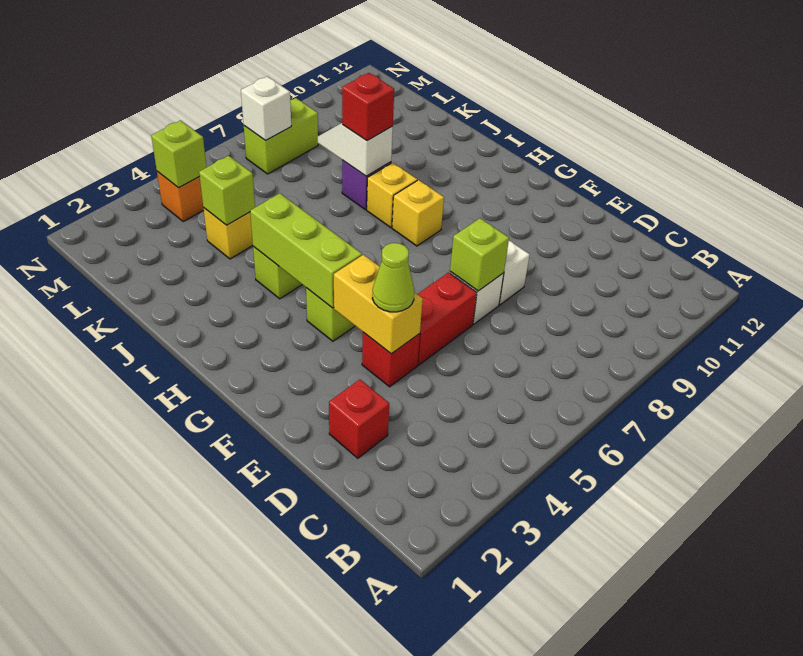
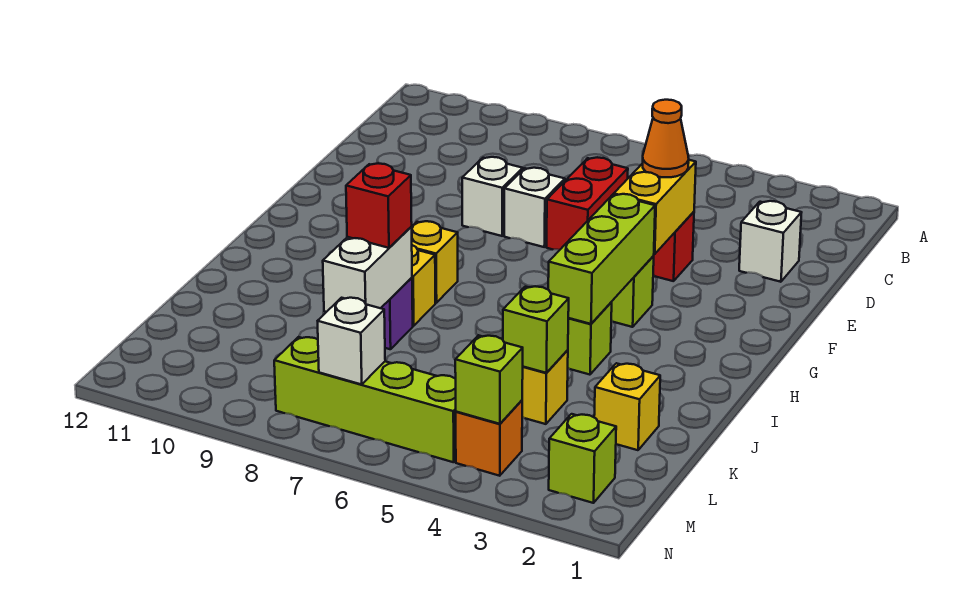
red 1x1 brick [329,379,389,458] -> white 1x1 brick [739,201,802,282]
lime 1x1 cone [372,243,414,312] -> orange 1x1 cone [642,100,689,177]
red 1x2 brick [418,272,477,365] -> red 1x2 brick turned to [547,157,628,250]
lime 1x1 brick [450,218,509,291] -> lime 1x1 brick moved to [549,414,616,503]
white 1x2 slope [318,123,393,176] -> white 1x2 brick [323,227,412,312]
none -> yellow 1x1 brick [594,363,660,450]
lime 1x2 brick [244,98,318,174] -> lime 1x4 brick [274,337,456,462]

